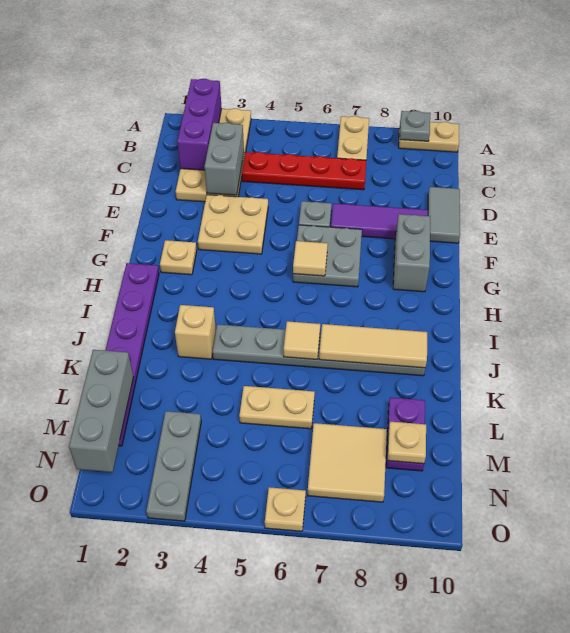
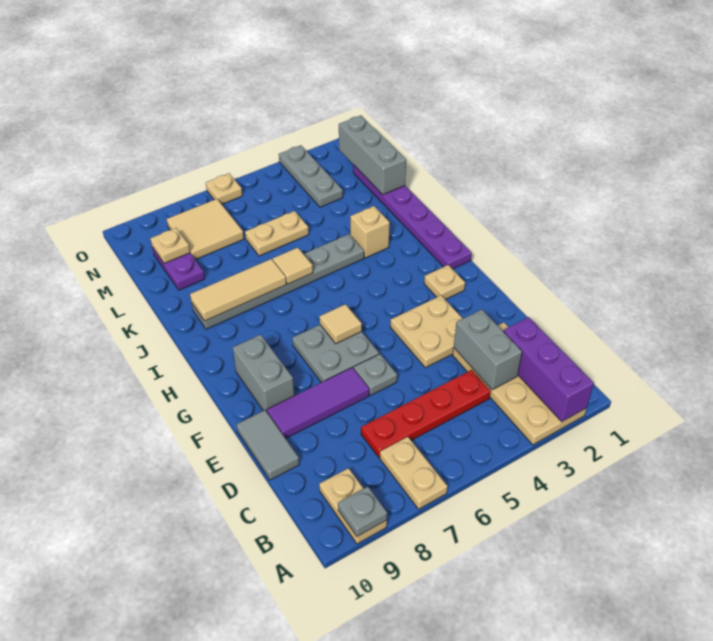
tan 1x2 plate [399,122,459,152] -> tan 1x2 plate turned to [319,468,387,544]

